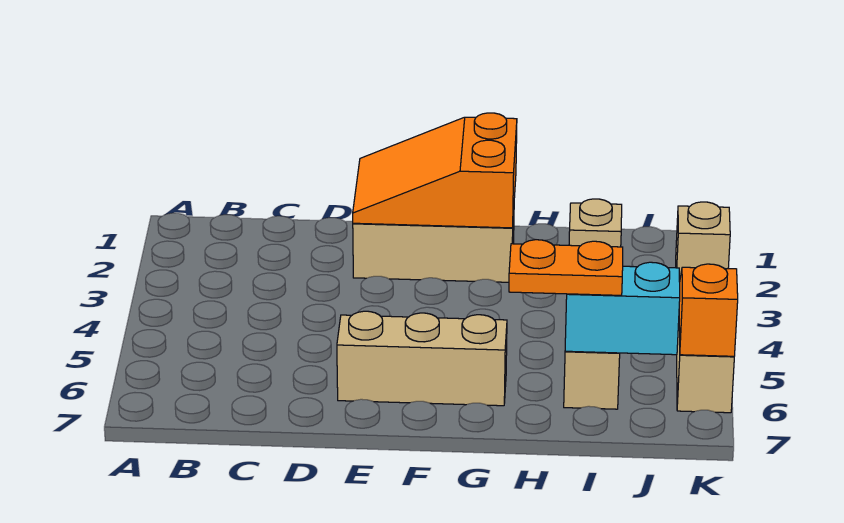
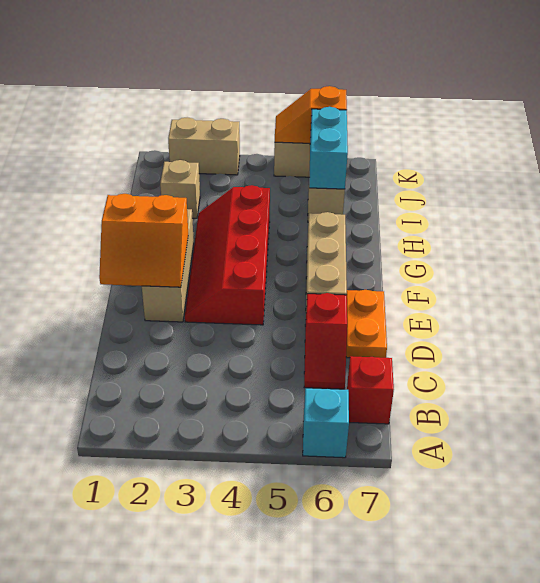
none -> cyan 1x1 brick [303,388,349,458]
none -> red 1x1 brick [347,356,394,424]
none -> red 1x2 slope [304,293,347,389]
orange 2x3 slope [353,113,517,228] -> orange 2x2 slope [99,194,188,287]
none -> red 2x4 slope [185,185,270,325]
orange 1x2 plate [509,240,623,295] -> orange 1x2 plate moved to [346,290,387,358]
tan 1x1 brick [676,202,730,282] -> tan 1x2 brick [168,117,240,175]

